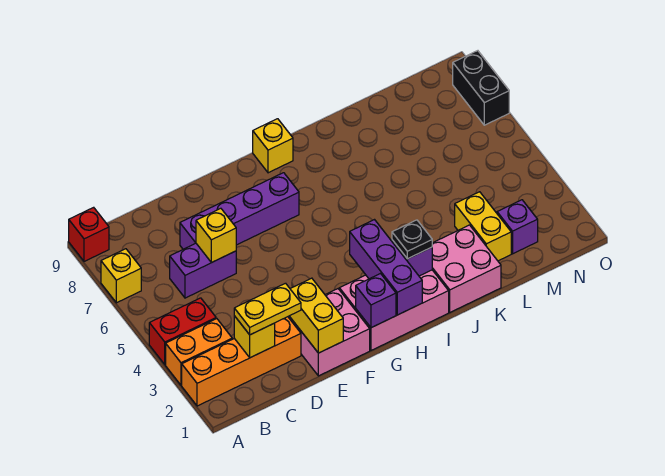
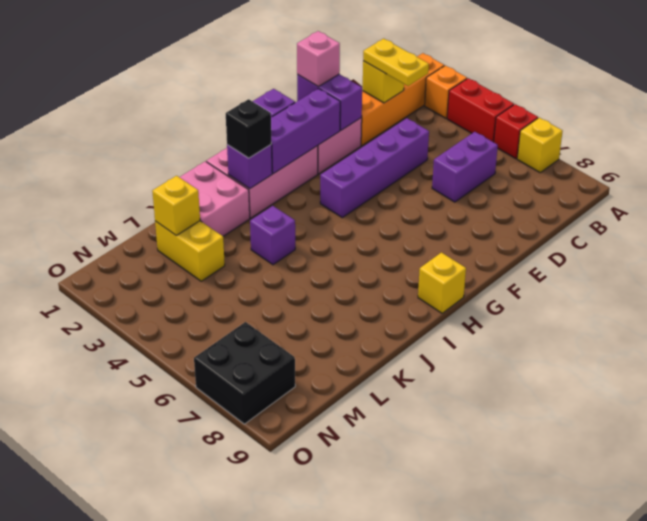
orange 1x2 brick [166,319,232,385] -> orange 1x1 brick [425,65,467,118]
red 1x2 brick [149,298,216,365] -> red 1x2 brick turned to [447,78,514,142]
red 1x1 brick [69,207,109,261] -> red 1x1 brick moved to [494,104,538,159]
yellow 1x2 plate [234,283,301,335] -> yellow 1x2 plate turned to [363,39,429,86]
yellow 1x1 brick [196,208,236,263] -> yellow 1x1 brick moved to [152,176,200,236]
purple 1x4 brick [180,173,299,249] -> purple 1x4 brick moved to [320,118,429,218]
yellow 1x2 brick [290,278,343,353] -> purple 1x2 brick [297,74,362,130]
none -> pink 1x1 brick [297,31,340,87]
purple 1x3 brick [350,220,422,315] -> purple 1x3 brick turned to [271,89,340,174]
black 1x1 plate [392,220,432,259] -> black 1x1 brick [226,99,271,158]
purple 1x1 brick [497,200,538,254] -> purple 1x1 brick moved to [250,206,295,265]
black 1x2 brick [453,51,509,125] -> black 2x2 brick [194,322,295,424]

